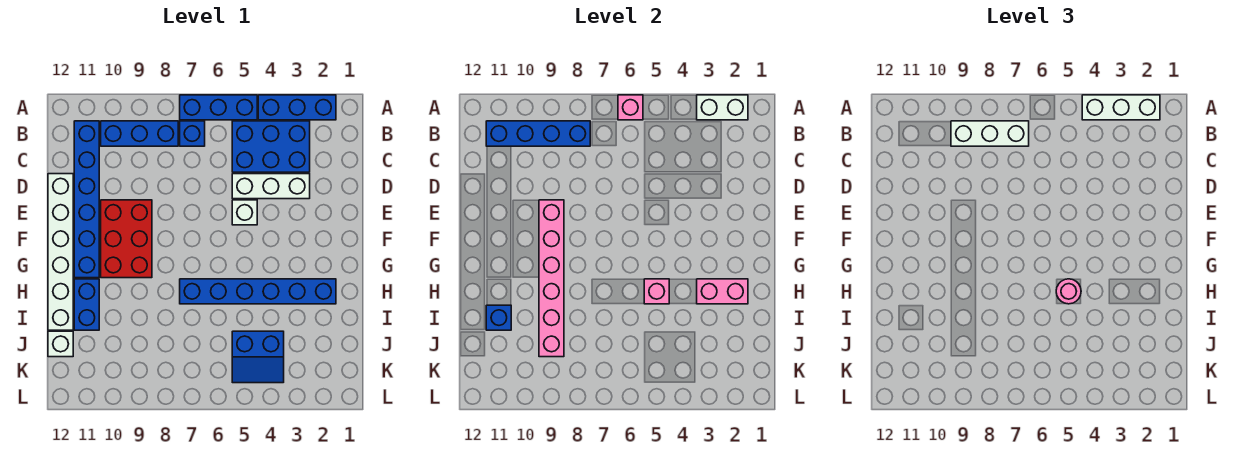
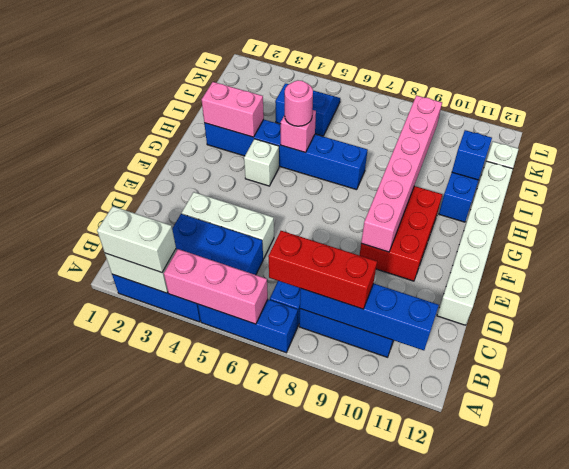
white 1x3 brick [1082,95,1160,120] -> white 1x2 brick [97,206,176,273]
pink 1x1 brick [618,95,643,120] -> pink 1x3 brick [164,249,268,324]
white 1x3 brick [951,121,1029,146] -> red 1x3 brick [268,231,377,309]
blue 1x6 brick [74,121,99,278] -> none
white 1x1 brick [232,200,257,225] -> white 1x1 brick moved to [244,139,279,186]

